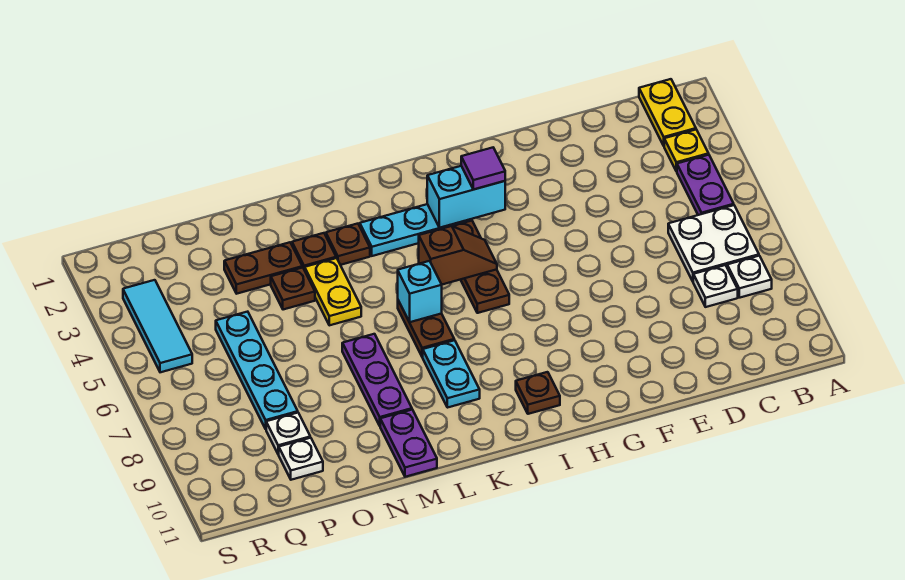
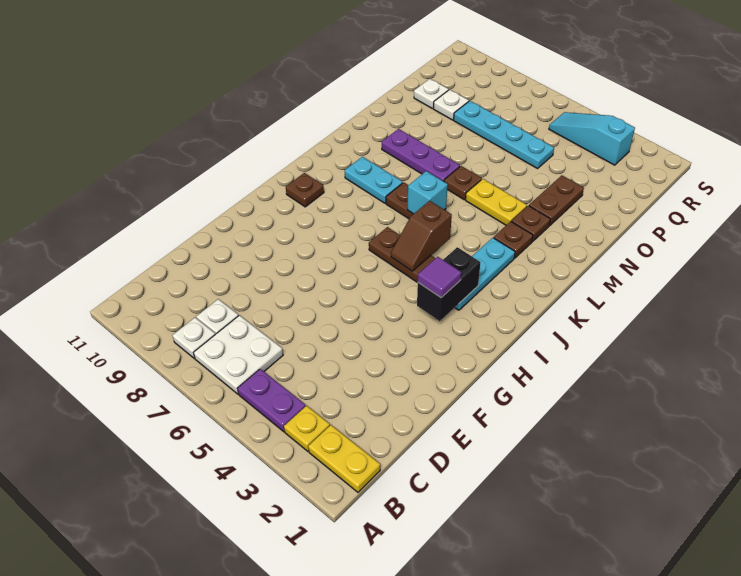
cyan 1x2 brick [427,166,505,228] -> black 1x2 brick [417,247,481,321]
purple 1x2 plate [380,410,437,477] -> none
brown 1x1 plate [271,267,315,310] -> brown 1x1 plate moved to [444,166,482,200]
cyan 1x3 tile [123,280,192,372] -> cyan 1x3 slope [549,112,635,165]

